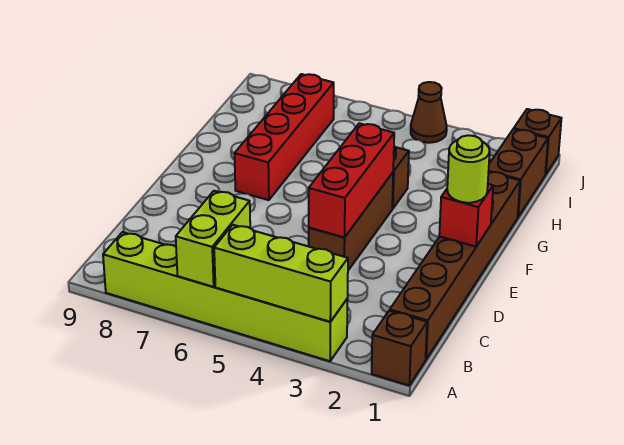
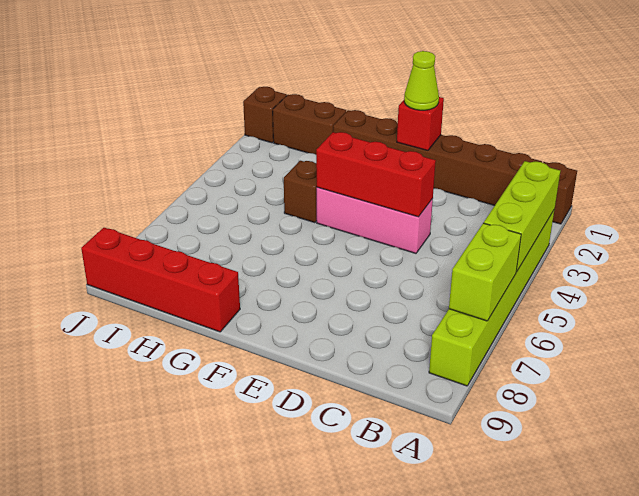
lime 1x2 brick [176,191,250,287] -> lime 1x2 brick turned to [449,223,521,321]
brown 1x3 brick [309,173,393,270] -> pink 1x3 brick [317,187,433,253]
lime 1x1 round brick [447,135,490,203] -> lime 1x1 cone [404,51,439,110]
red 1x4 brick [234,74,334,200] -> red 1x4 brick moved to [81,228,240,332]
brown 1x1 cone [411,82,447,143] -> none

